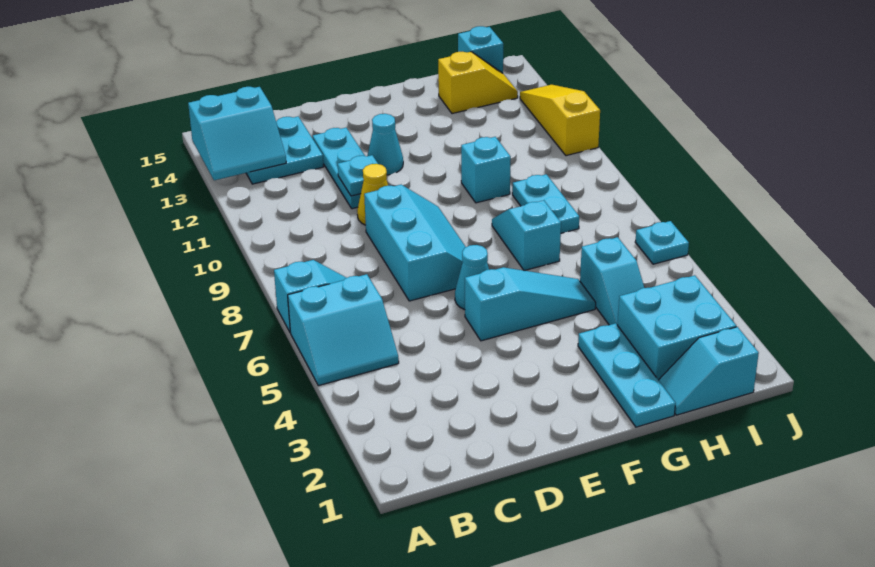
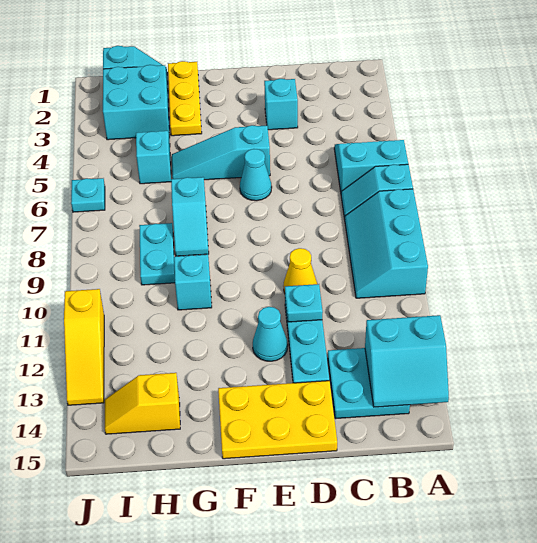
cyan 2x2 slope [188,87,286,180] -> cyan 2x2 slope turned to [365,315,449,407]
cyan 2x3 slope [364,185,466,301] -> cyan 2x3 slope moved to [345,189,428,298]
none -> yellow 2x3 plate [218,381,337,459]
cyan 1x3 plate [578,323,676,427] -> yellow 1x3 plate [168,61,202,136]
cyan 1x1 brick [458,26,503,73] -> cyan 1x1 brick moved to [264,79,298,130]

